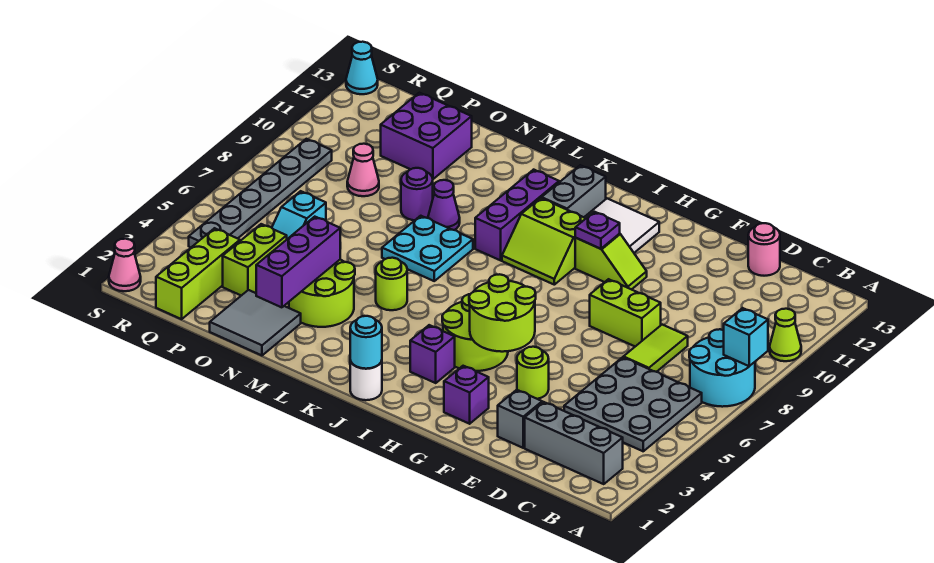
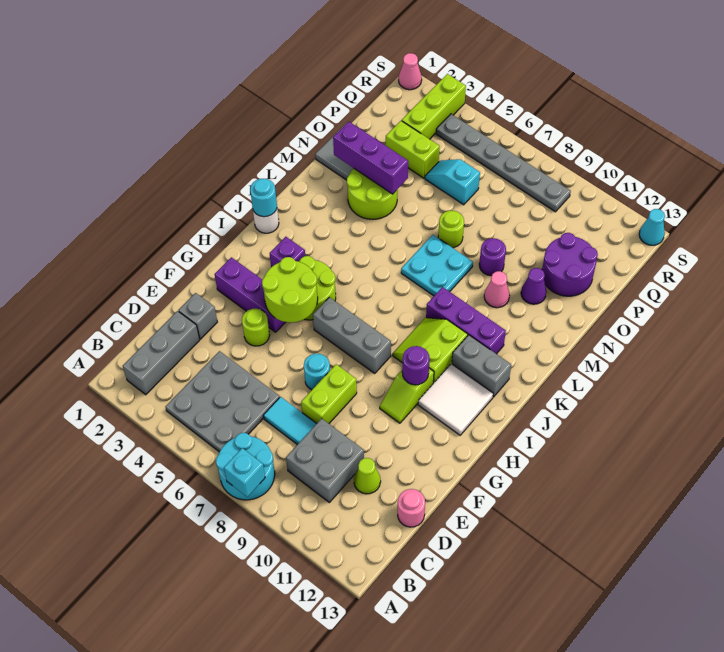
lime 1x1 cone [770,309,801,361] -> lime 1x1 cone moved to [354,458,381,494]
none -> grey 2x2 brick [286,419,364,502]
lime 1x2 tile [623,325,688,372] -> cyan 1x2 tile [264,397,317,445]
none -> cyan 1x1 round brick [304,354,330,390]
purple 1x1 brick [444,366,489,424] -> purple 1x3 brick [215,257,285,332]
none -> grey 1x3 brick [313,297,391,373]
purple 1x1 plate [575,212,620,249] -> purple 1x1 round brick [402,346,430,385]
lime 1x1 round brick [376,258,407,310] -> lime 1x1 round brick moved to [438,211,464,248]
purple 1x1 cone [428,180,460,230] -> purple 1x1 cone moved to [521,268,547,304]
purple 2x2 brick [381,93,472,179] -> purple 2x2 round brick [542,233,598,296]
pink 1x1 cone [347,144,379,196] -> pink 1x1 cone moved to [484,271,510,308]
lime 1x3 brick [156,228,240,319] -> lime 1x3 brick turned to [402,74,466,139]

